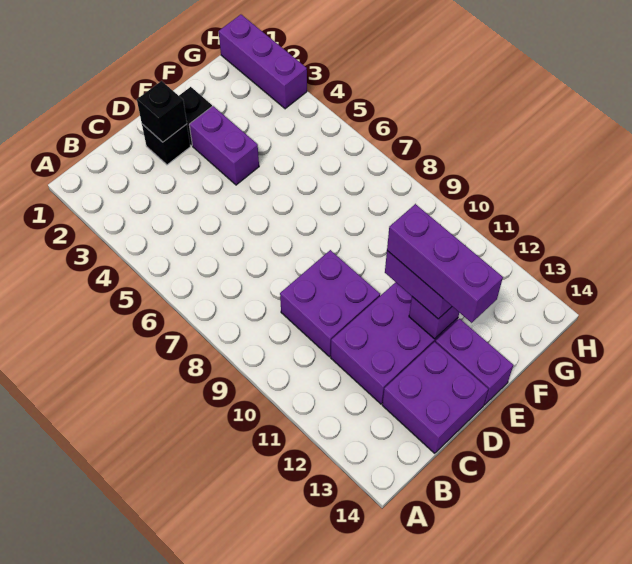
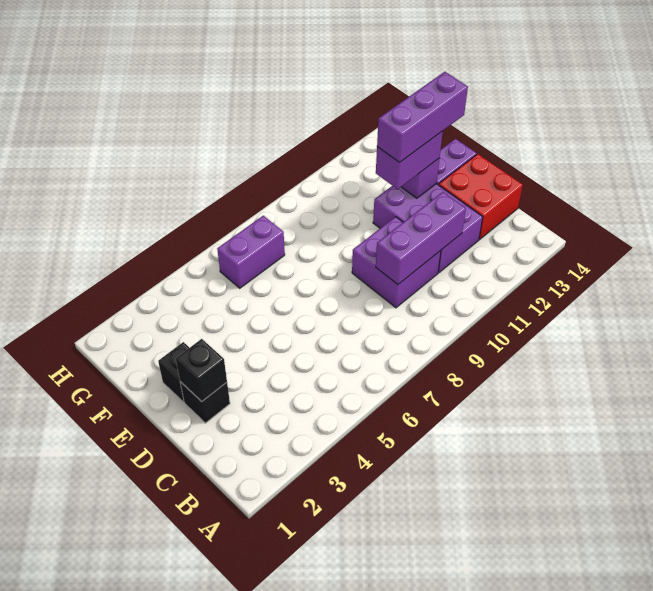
purple 2x2 brick [382,342,488,453] -> red 2x2 brick [439,154,523,239]
purple 1x2 brick [189,106,259,185] -> purple 1x2 brick moved to [217,216,285,288]
purple 1x3 brick [219,15,307,109] -> purple 1x3 brick moved to [376,192,466,284]

